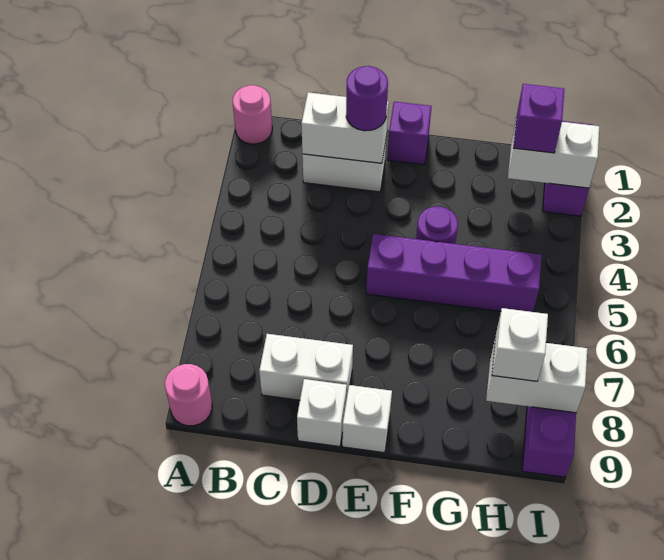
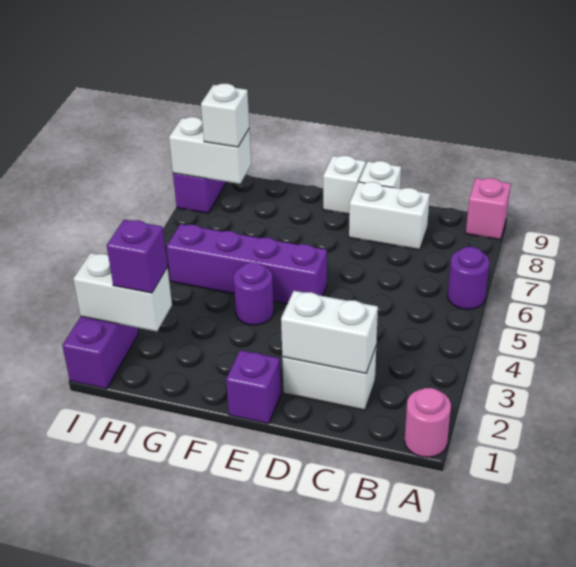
pink 1x1 round brick [165,364,212,426] -> pink 1x1 brick [466,178,511,240]
purple 1x1 round brick [346,66,388,131] -> purple 1x1 round brick moved to [448,247,489,309]

